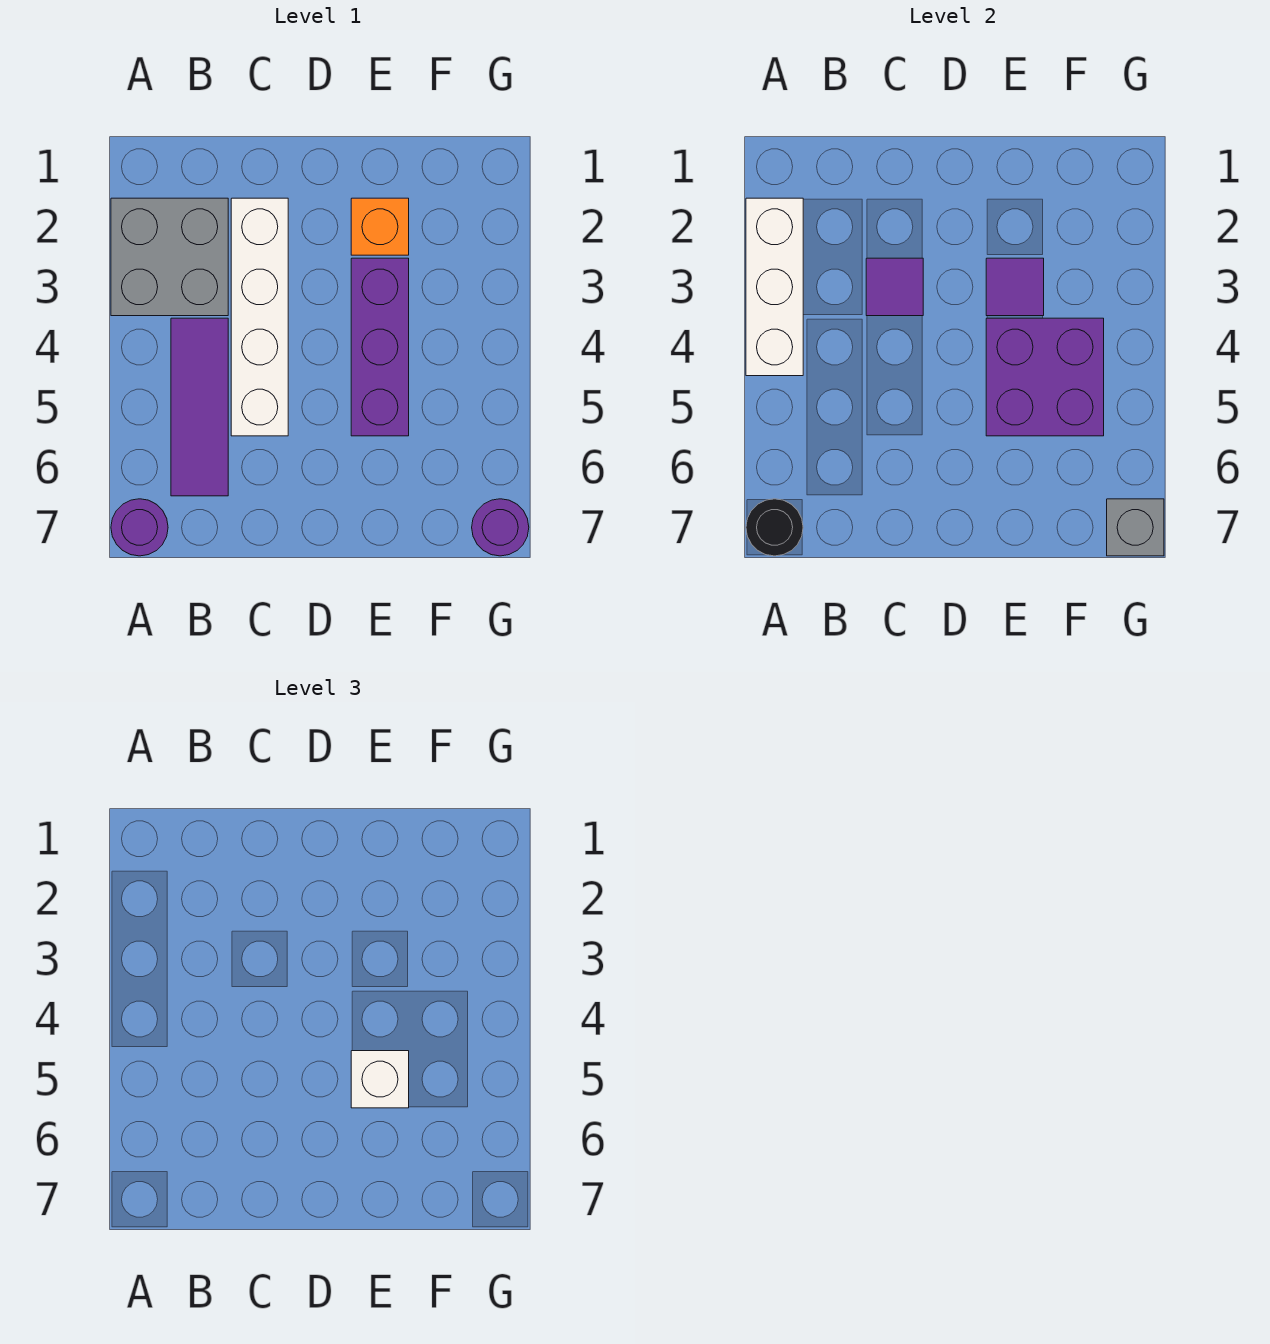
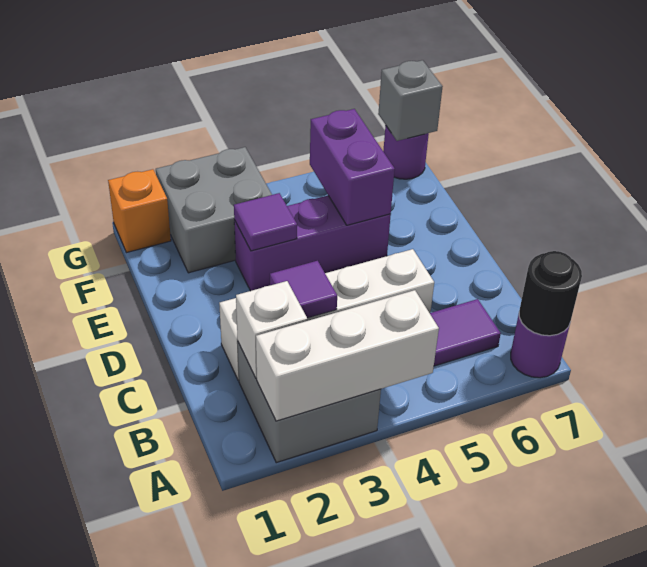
orange 1x1 brick [351,198,409,255] -> orange 1x1 brick moved to [108,169,171,253]
purple 2x2 brick [986,318,1104,436] -> purple 1x2 brick [310,109,395,225]
white 1x1 brick [351,1051,409,1108] -> white 1x1 brick moved to [236,281,307,378]
none -> grey 2x2 brick [156,147,272,273]

